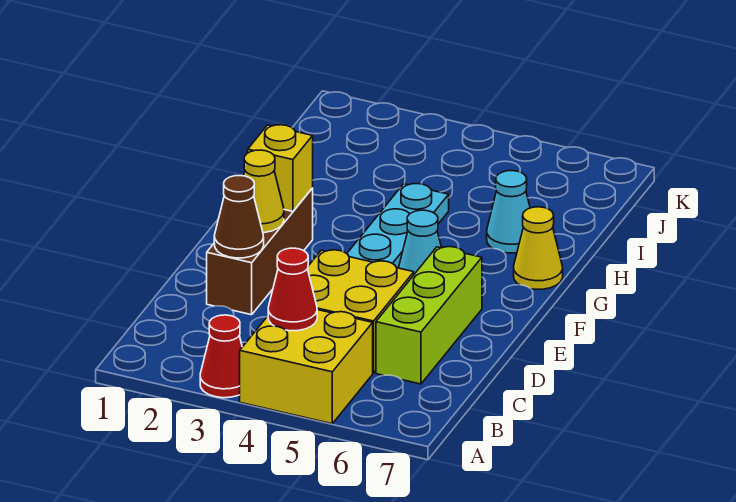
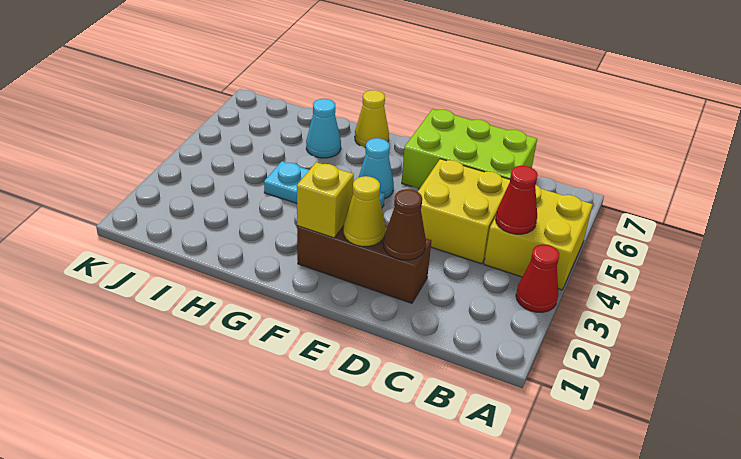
lime 1x3 brick [376,247,482,384] -> lime 2x3 brick [402,109,537,189]

